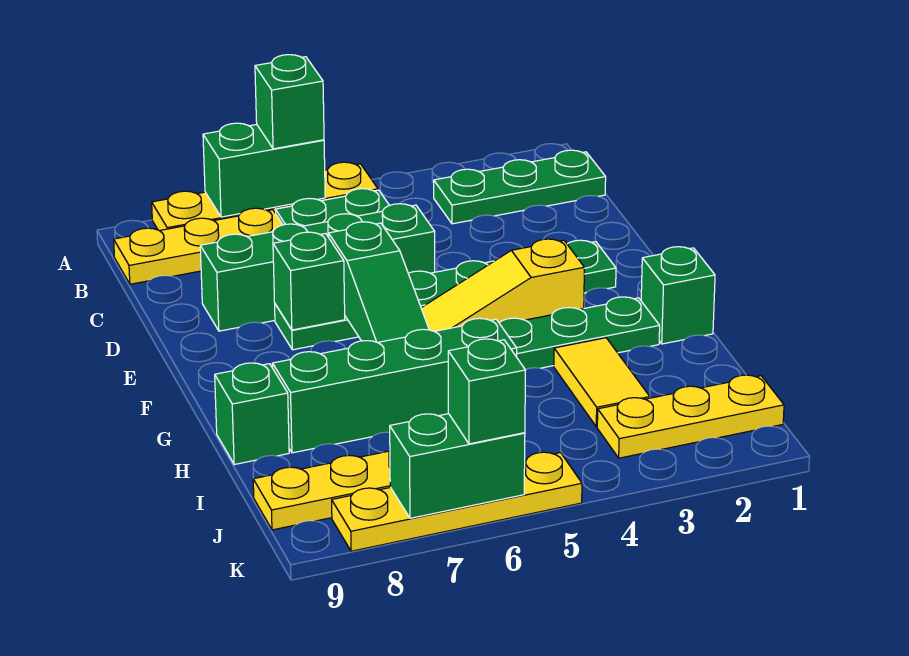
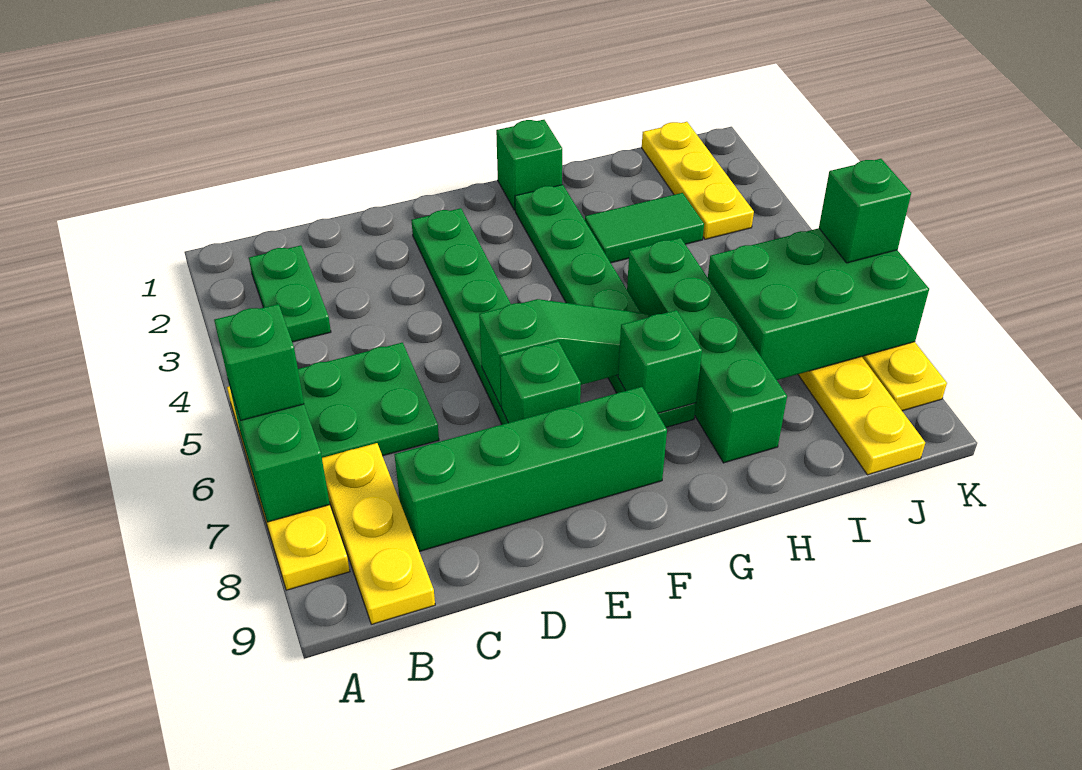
green 1x3 plate [434,150,606,224] -> green 1x2 plate [249,245,331,342]
green 1x4 brick [200,204,435,331] -> green 1x4 brick turned to [394,387,667,552]
yellow 1x3 slope [421,239,584,331] -> none
yellow 1x2 tile [554,338,650,427] -> green 1x2 tile [585,193,704,263]
green 1x1 brick [215,363,289,465] -> green 1x1 brick moved to [618,310,702,413]
green 1x2 brick [390,414,525,518] -> green 2x3 brick [708,228,929,380]

